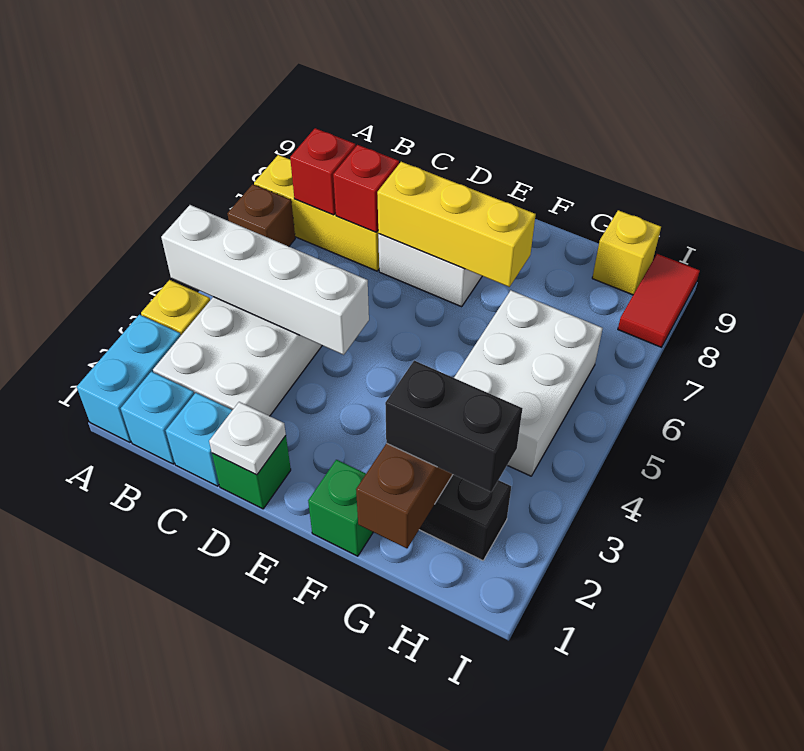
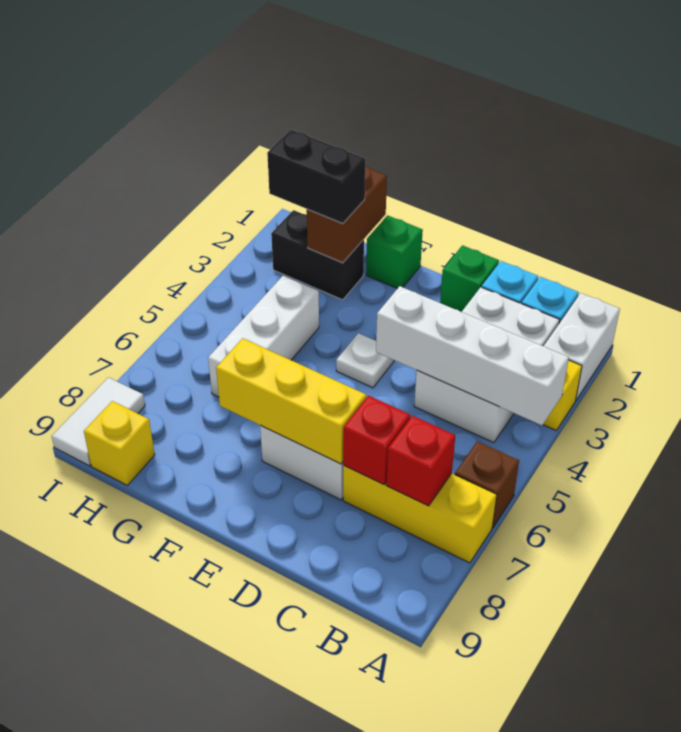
cyan 1x2 brick [77,315,181,442] -> white 1x2 brick [544,293,620,400]
white 1x1 plate [209,402,286,475] -> white 1x1 plate moved to [336,333,394,388]
white 2x3 brick [454,290,603,476] -> white 1x3 brick [208,276,319,397]
red 1x2 tile [618,254,700,347] -> white 1x2 tile [52,377,145,466]

